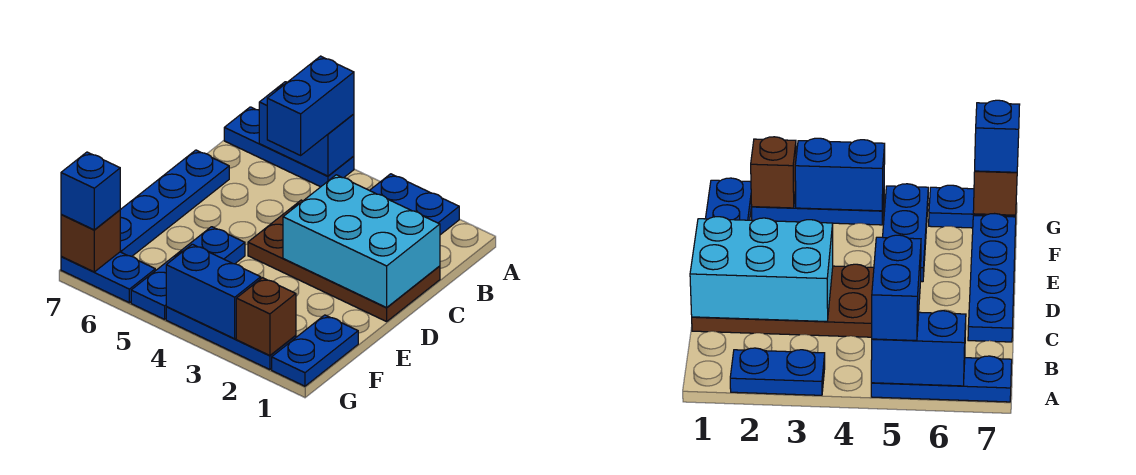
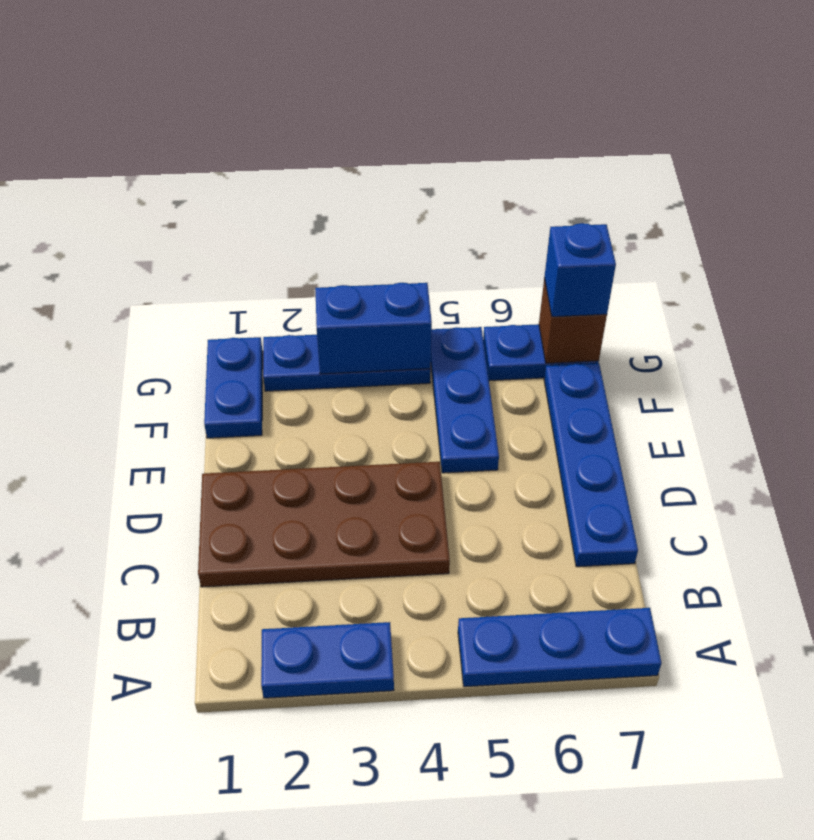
blue 1x2 brick [259,82,354,176] -> none
blue 1x2 brick [267,56,354,155] -> none
cyan 2x3 brick [283,175,440,308] -> none
brown 1x1 brick [236,278,296,355] -> none

